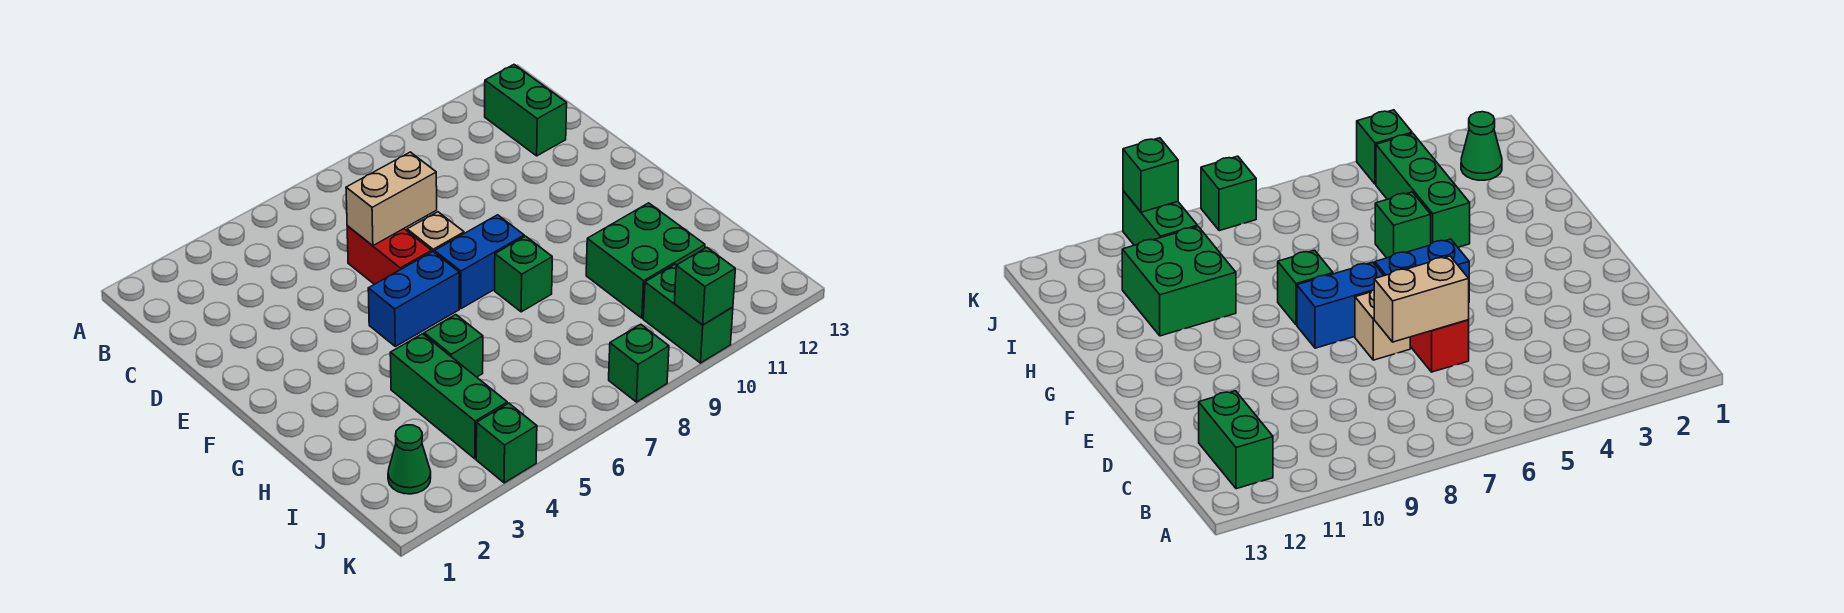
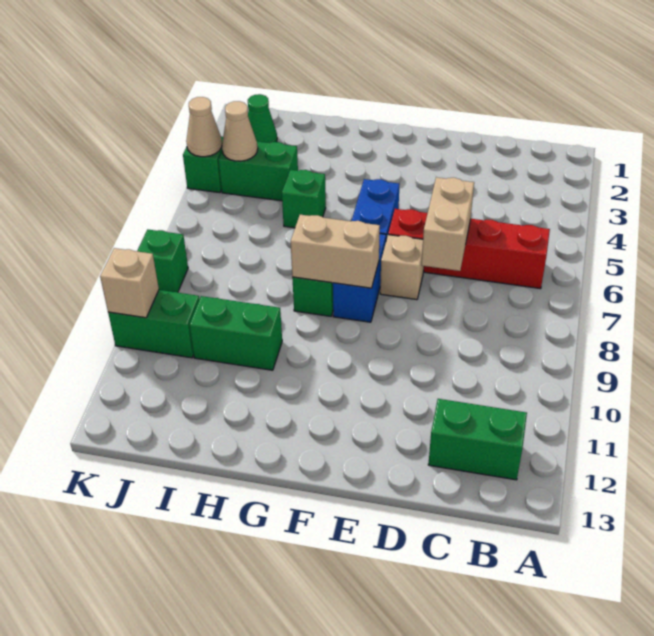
red 1x2 brick [347,226,432,284] -> red 1x4 brick [388,209,550,289]
none -> tan 1x2 brick [291,215,380,288]
green 1x3 brick [390,334,507,459] -> green 1x2 brick [218,141,298,201]
green 2x2 brick [586,203,705,318] -> green 1x2 brick [189,296,282,370]
none -> tan 1x1 cone [222,101,258,161]
none -> tan 1x1 cone [186,97,222,157]
green 1x1 brick [674,247,735,325] -> tan 1x1 brick [100,248,159,318]

